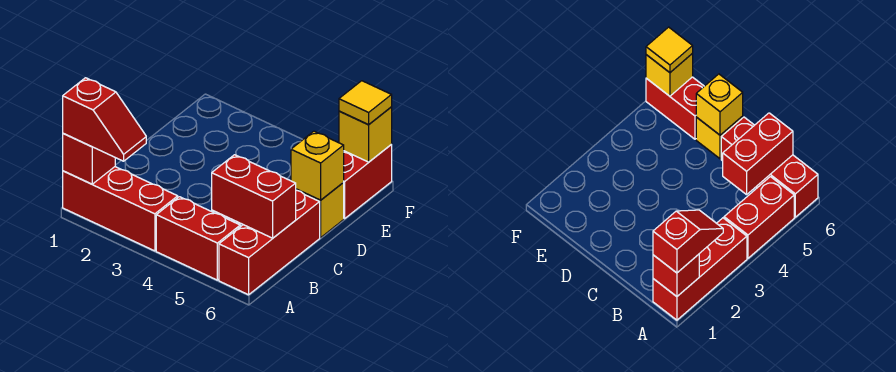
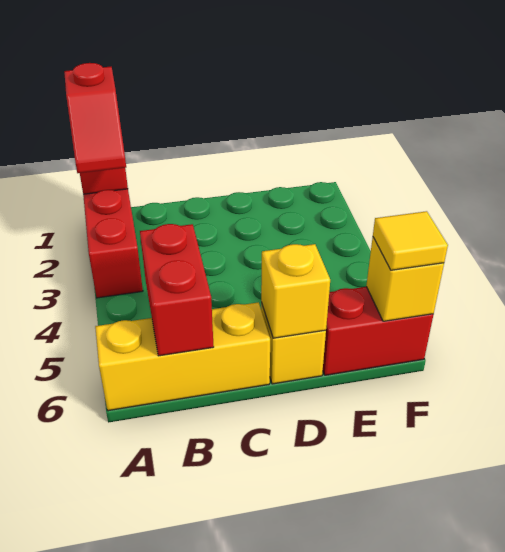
red 1x2 brick [156,197,240,280] -> none
red 1x3 brick [219,190,320,295] -> yellow 1x3 brick [95,302,270,411]

